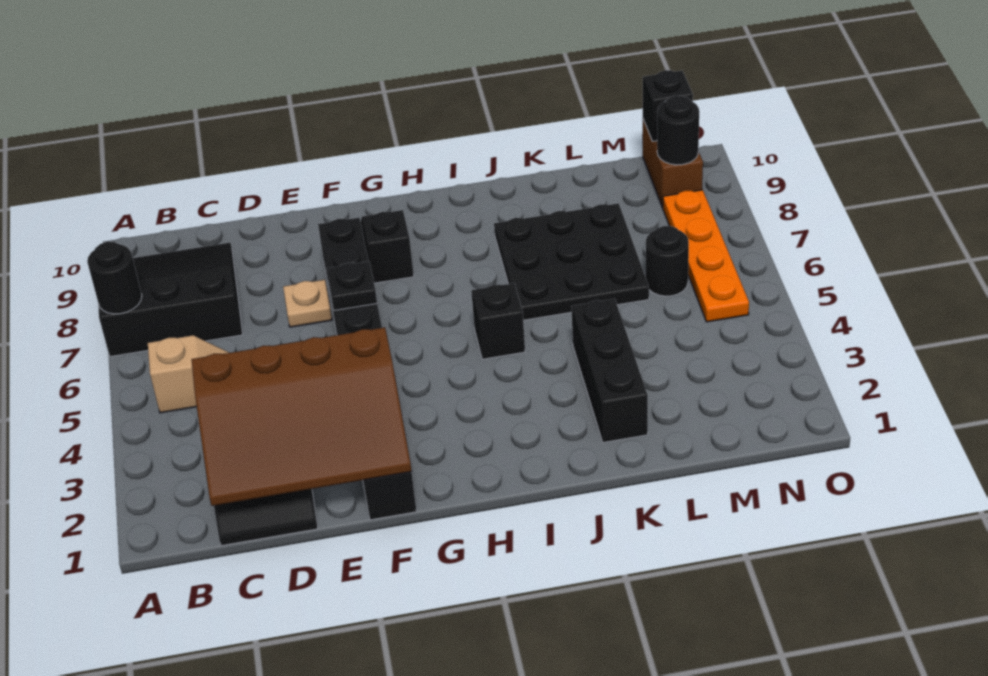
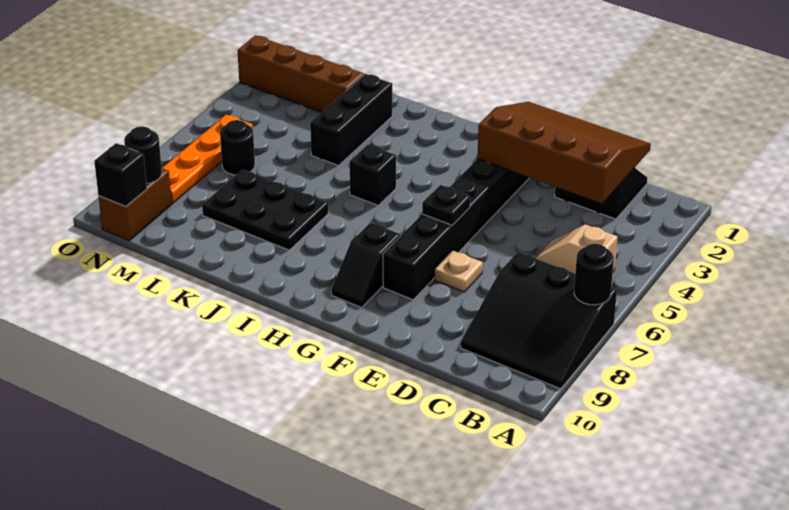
black 3x3 plate [494,203,649,320] -> black 2x3 plate [202,170,329,250]
none -> brown 1x4 brick [237,36,364,112]

